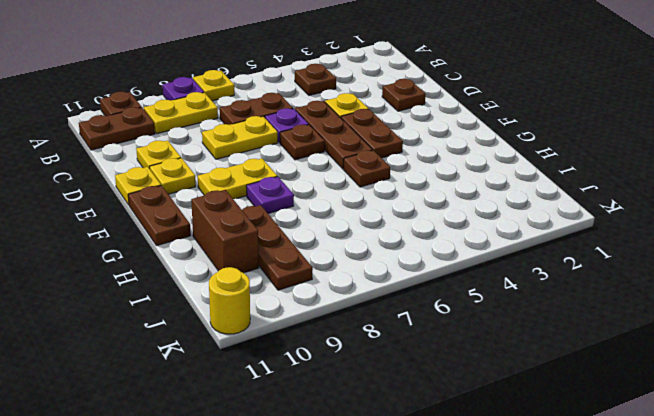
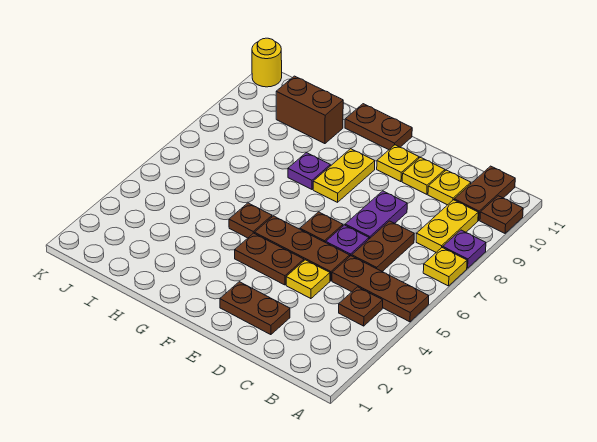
brown 1x1 plate [382,79,426,111] -> brown 1x2 plate [220,282,290,335]
yellow 1x2 plate [202,116,278,159] -> purple 1x2 plate [345,191,407,239]
yellow 1x1 plate [115,167,161,205] -> yellow 1x1 plate moved to [428,170,471,205]
brown 1x3 plate [242,205,313,290] -> brown 1x3 plate moved to [332,256,429,322]

